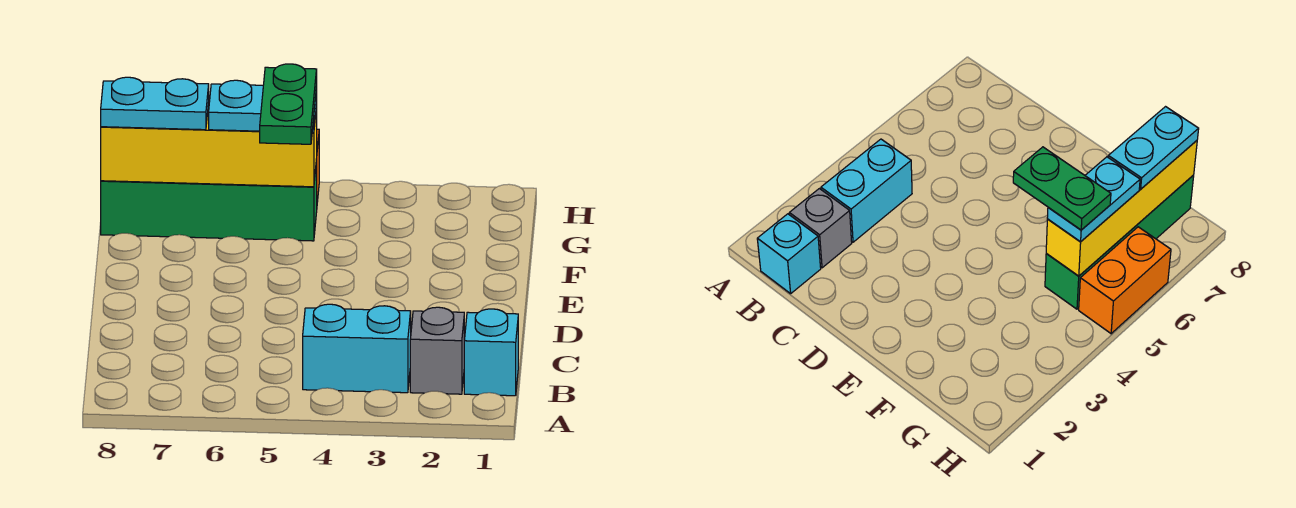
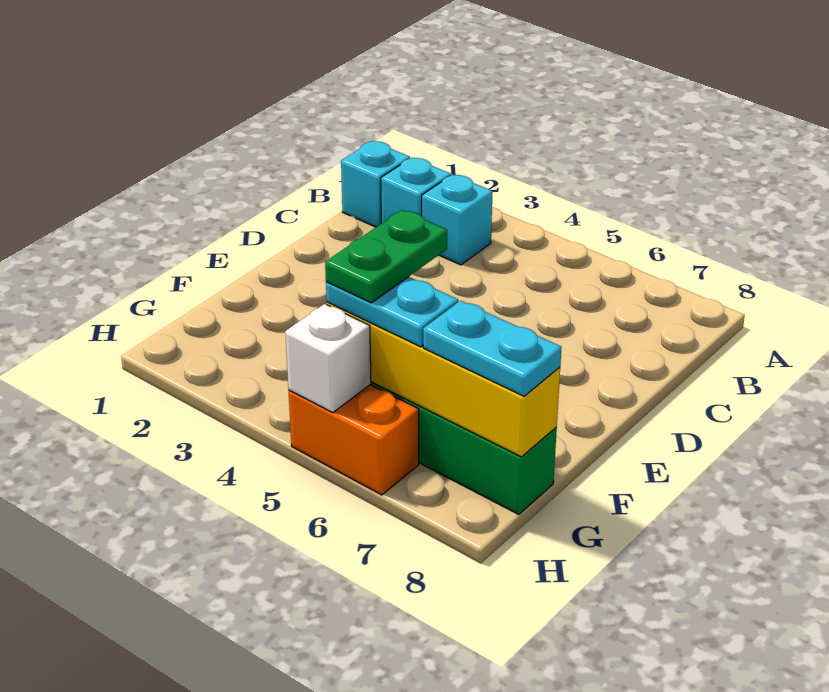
grey 1x1 brick [410,307,464,394] -> cyan 1x1 brick [381,158,451,224]
cyan 1x2 brick [303,304,411,393] -> cyan 1x1 brick [422,174,493,265]
none -> white 1x1 brick [285,304,371,413]

